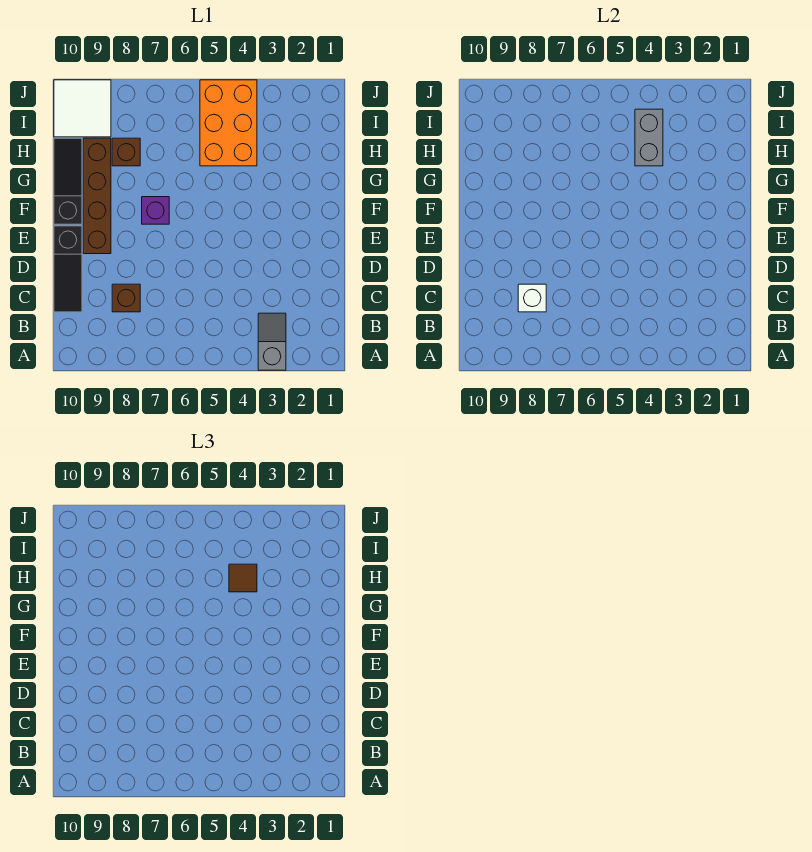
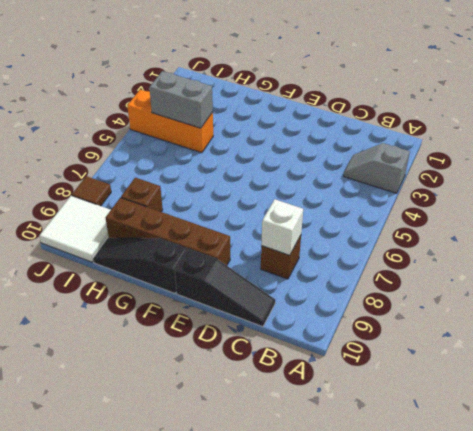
purple 1x1 brick [142,197,169,224] -> none
orange 2x3 brick [200,80,257,166] -> orange 1x3 brick [127,90,213,153]
brown 1x1 tile [229,564,257,592] -> brown 1x1 tile moved to [72,176,111,206]

